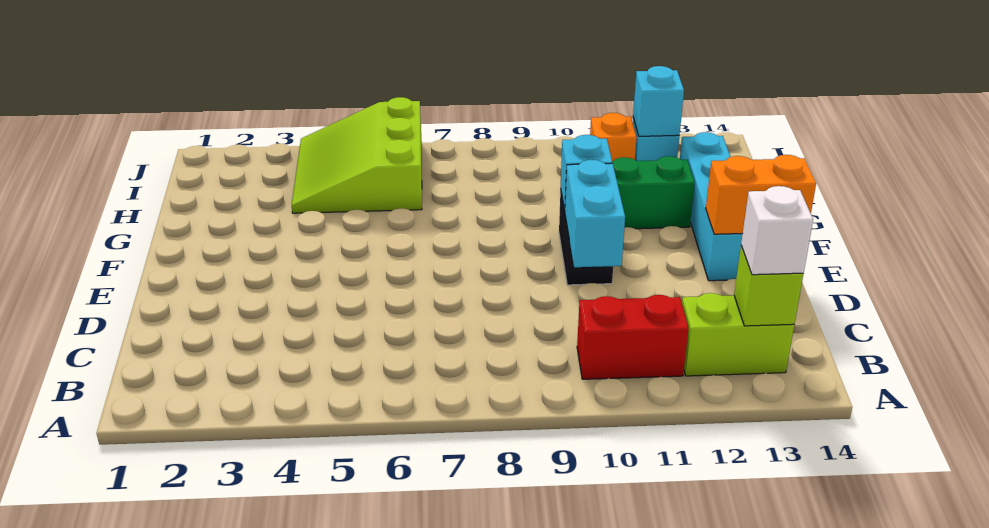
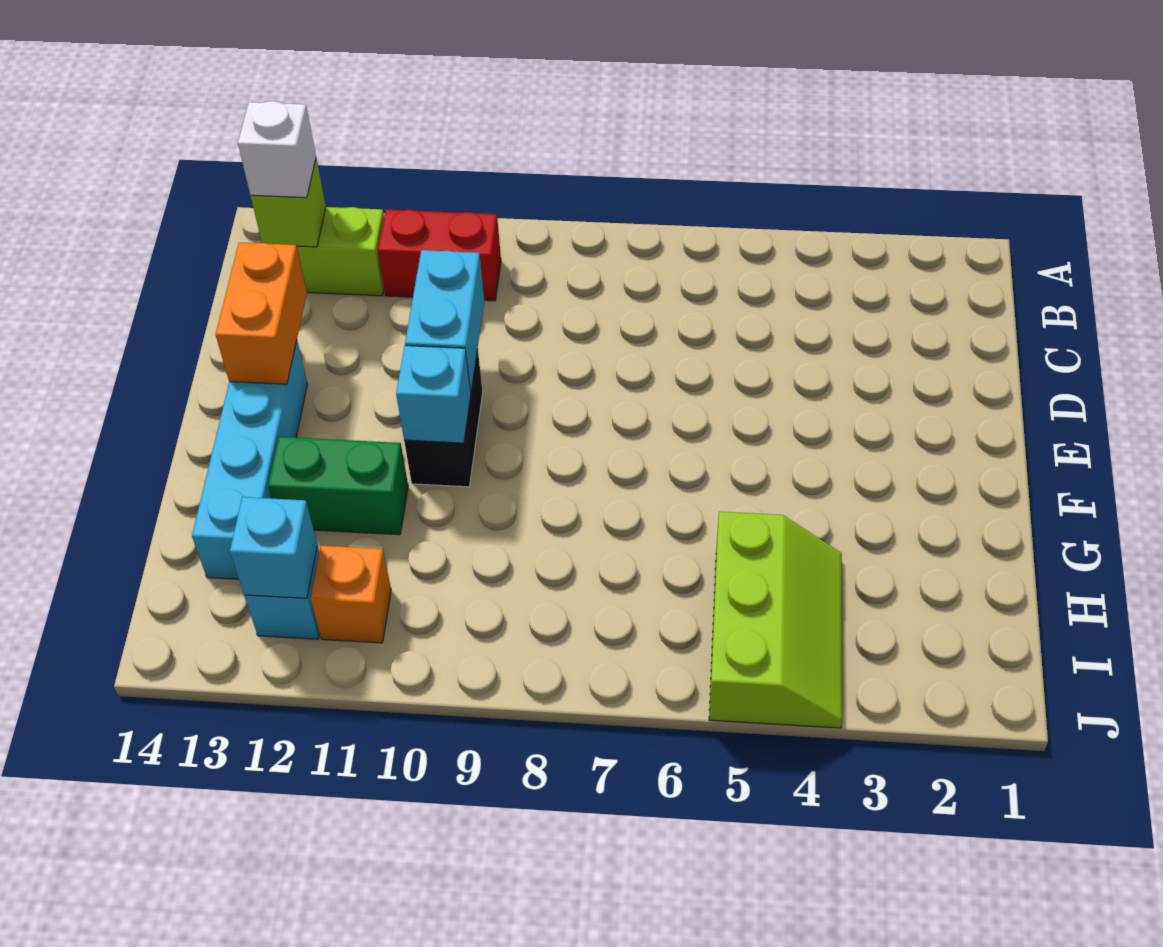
orange 1x2 brick [706,155,816,234] -> orange 1x2 brick turned to [216,242,307,384]
lime 3x3 slope [292,97,422,213] -> lime 2x3 slope [709,512,842,728]

